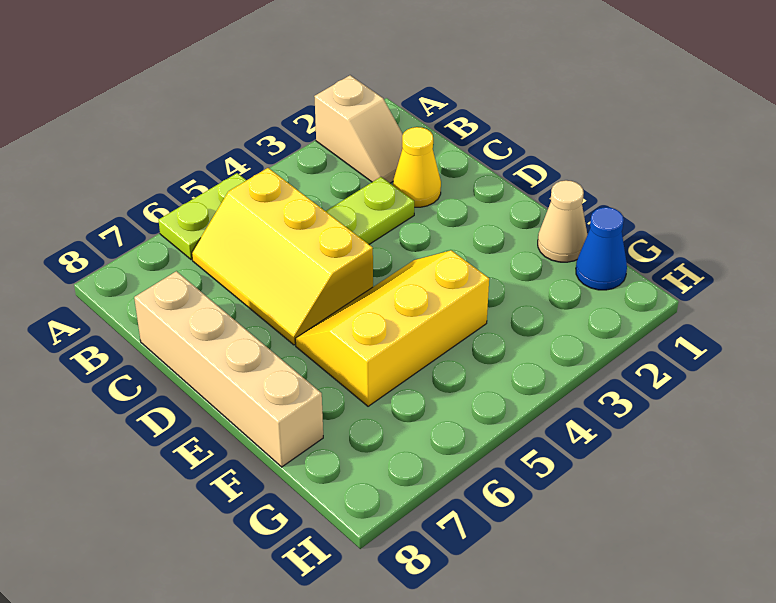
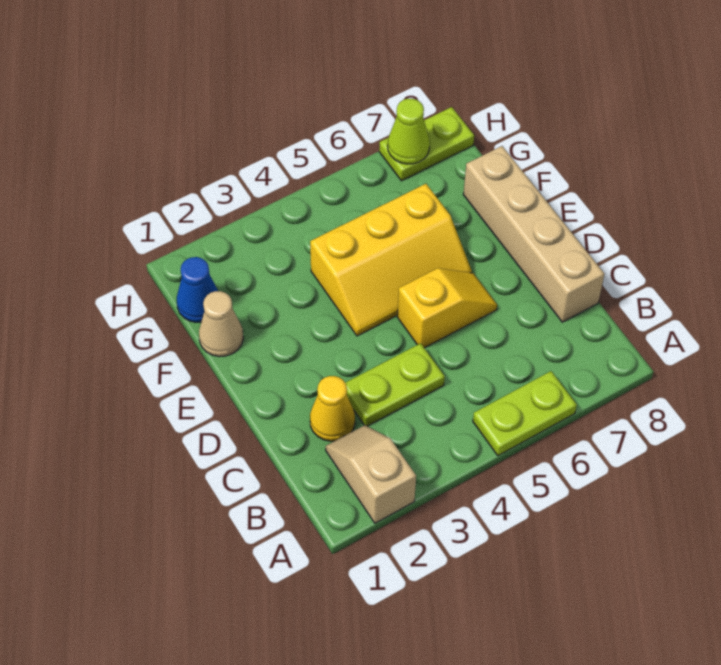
yellow 2x3 slope [192,168,373,345] -> yellow 1x2 slope [397,268,497,348]
none -> lime 1x2 plate [379,107,474,181]
none -> lime 1x1 cone [388,99,430,164]

